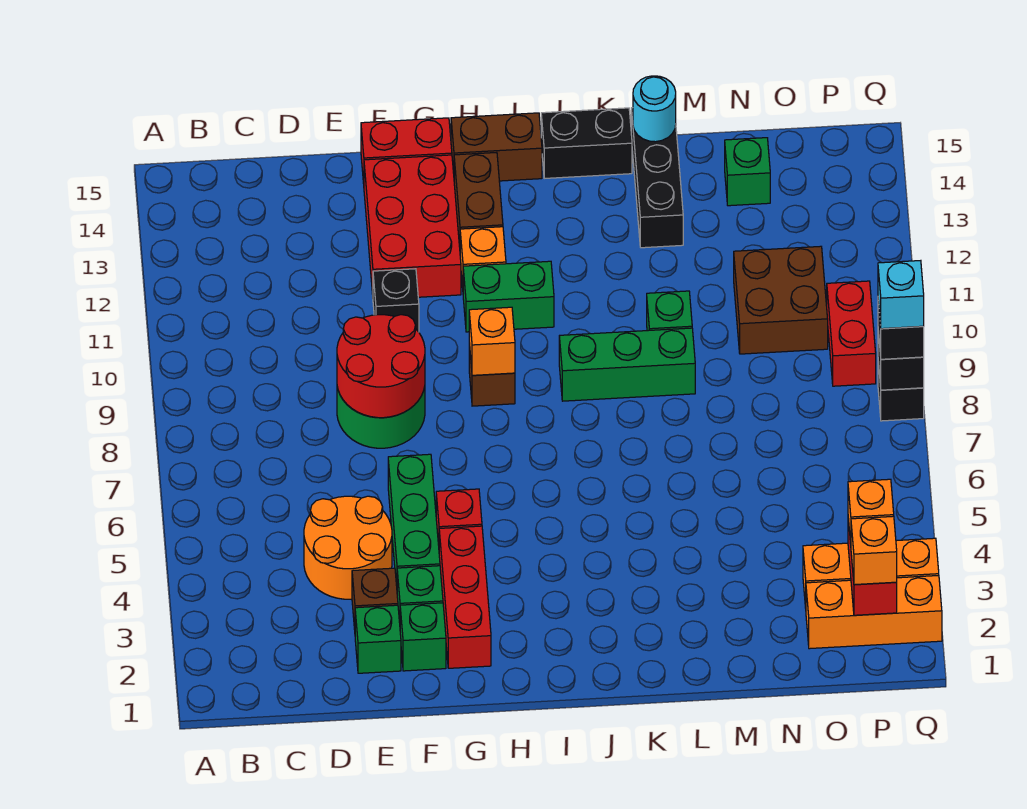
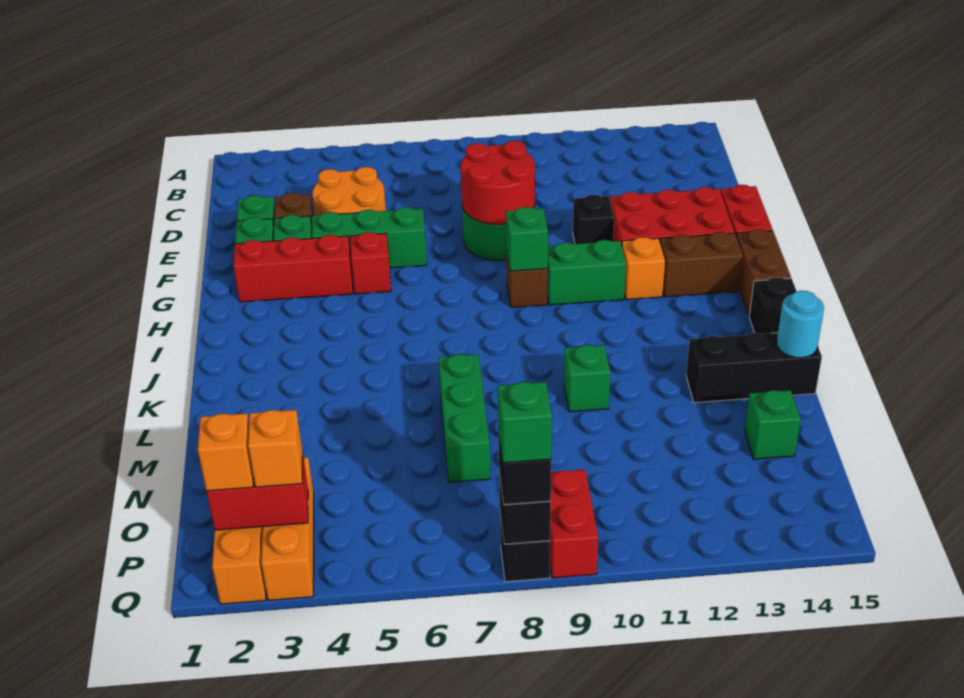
orange 1x1 brick [469,307,515,375] -> green 1x1 brick [506,207,548,271]
green 1x2 brick [463,261,554,332] -> green 1x2 brick turned to [547,240,626,305]
green 1x3 brick [559,328,695,401] -> green 1x3 brick moved to [438,354,490,482]
brown 2x2 brick [734,246,828,354] -> none
red 1x2 brick [827,281,876,386] -> red 1x2 brick turned to [550,470,598,578]
cyan 1x1 brick [878,261,924,329] -> green 1x1 brick [498,382,552,463]

